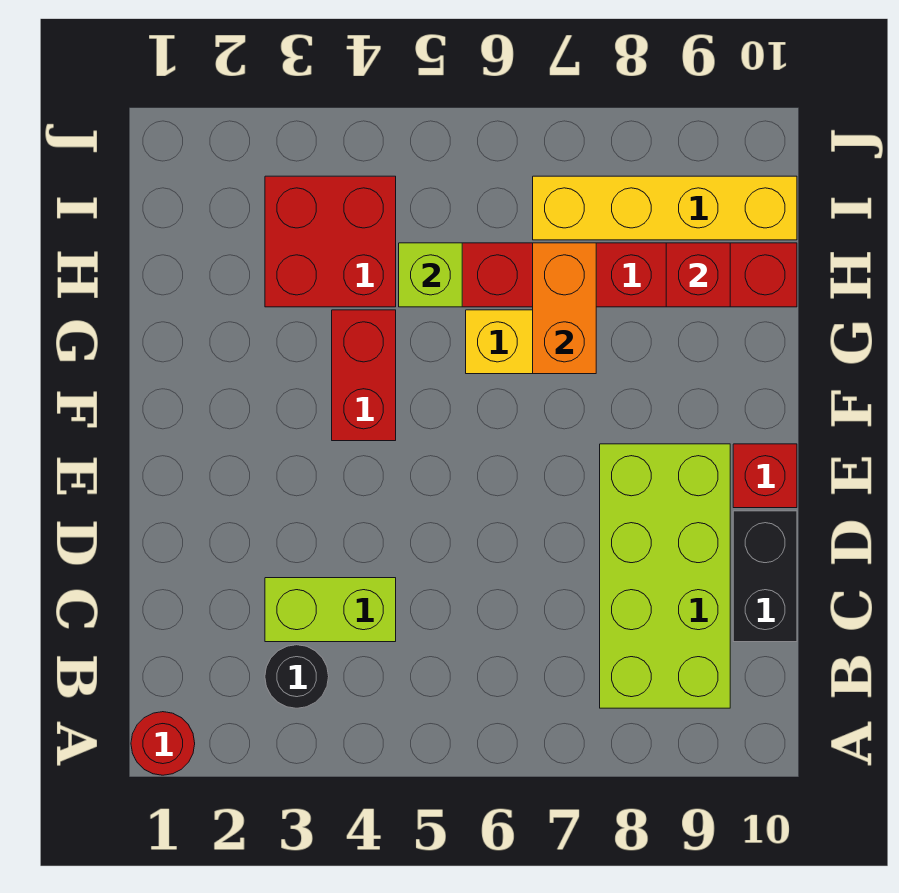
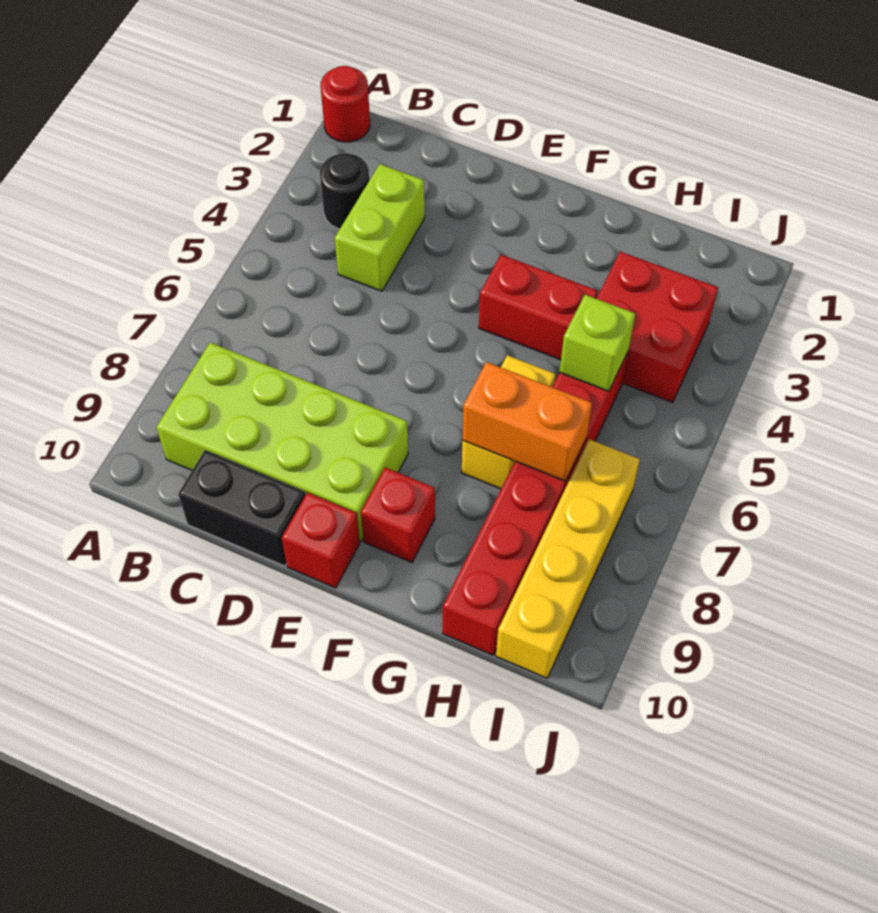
red 1x1 brick [666,243,730,307] -> red 1x1 brick moved to [361,467,435,562]

